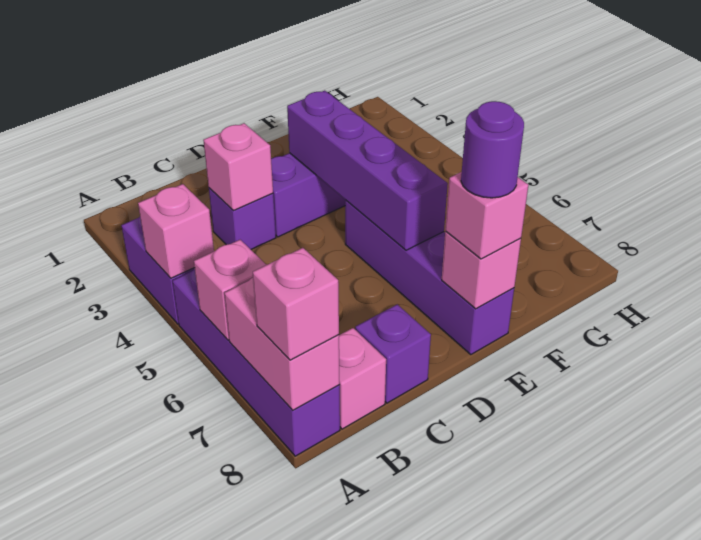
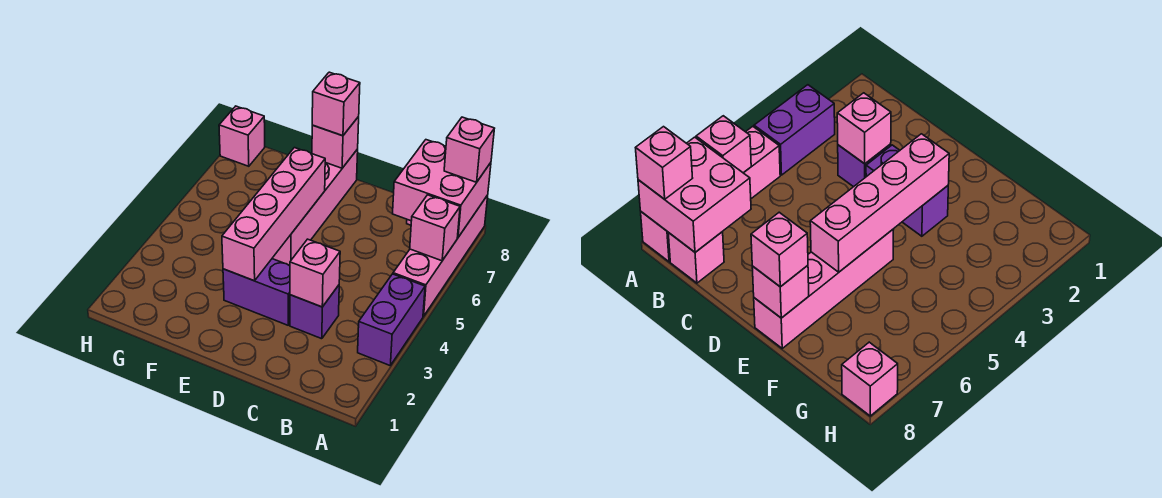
pink 1x1 brick [138,184,214,278] -> pink 1x1 brick moved to [219,106,265,166]
purple 1x4 brick [172,269,340,456] -> pink 1x4 brick [393,195,488,316]
pink 1x2 brick [224,278,340,410] -> pink 2x2 brick [393,140,491,238]
purple 1x1 brick [355,304,431,403] -> none
purple 1x4 brick [287,91,448,250] -> pink 1x4 brick [222,148,325,281]
purple 1x4 brick [345,200,514,354] -> pink 1x4 brick [272,149,358,265]
purple 1x1 round brick [461,101,524,198] -> none

